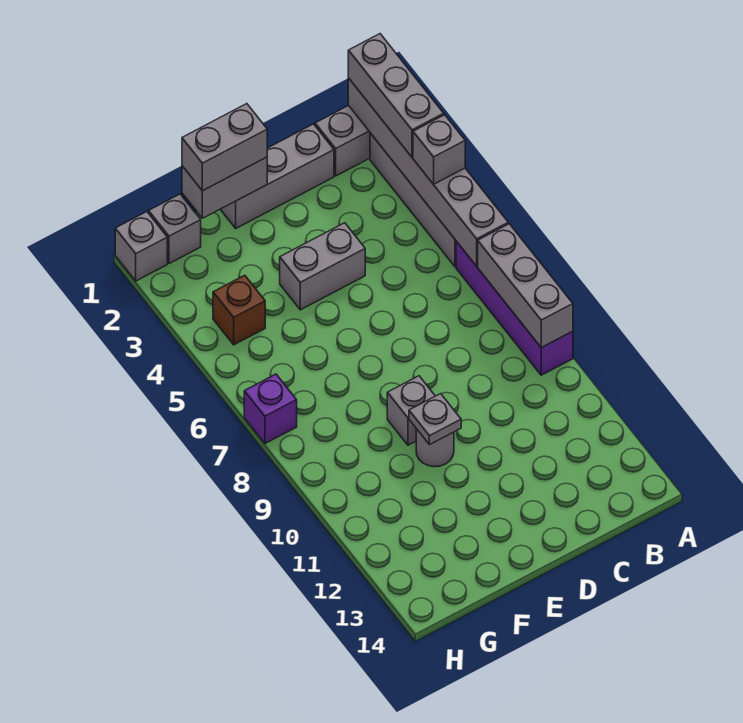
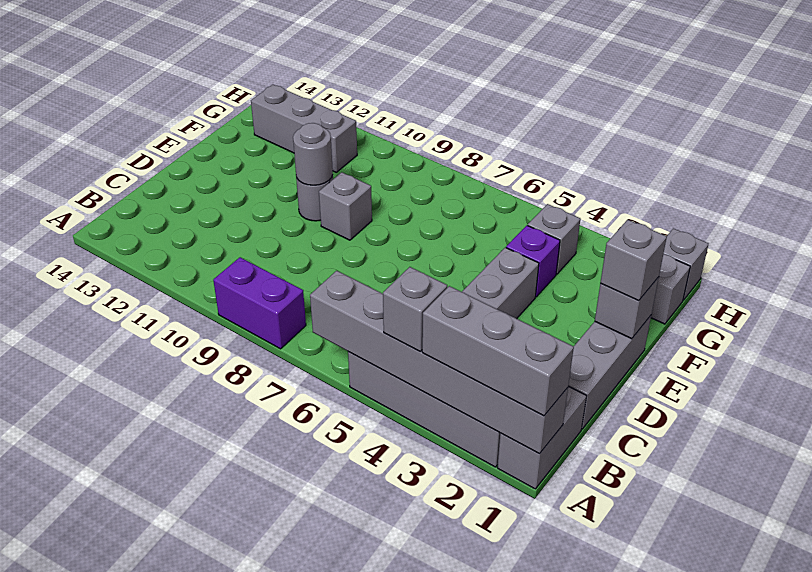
purple 1x4 brick [456,241,573,375] -> purple 1x2 brick [213,257,306,349]
grey 1x3 brick [478,224,573,348] -> grey 1x3 brick moved to [251,85,357,172]
grey 1x2 brick [182,157,267,218] -> grey 1x1 brick [595,277,659,339]
grey 1x2 brick [182,104,267,191] -> grey 1x1 brick [600,220,667,301]
grey 1x1 plate [409,394,461,445] -> grey 1x1 round brick [293,123,333,185]
brown 1x1 brick [213,275,265,345] -> grey 1x1 brick [528,204,580,274]
purple 1x1 brick [244,374,297,444] -> purple 1x1 brick moved to [506,225,560,297]

